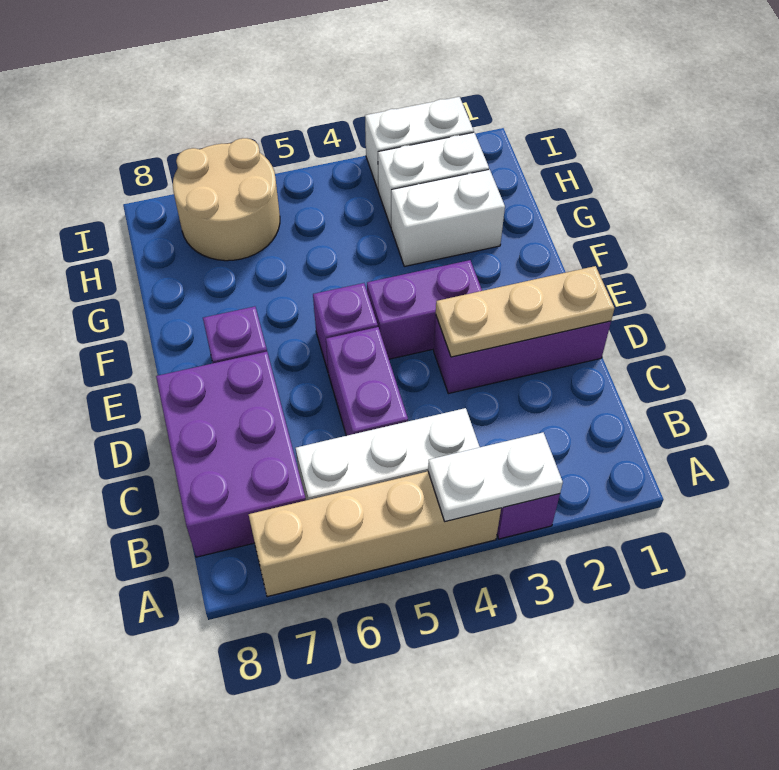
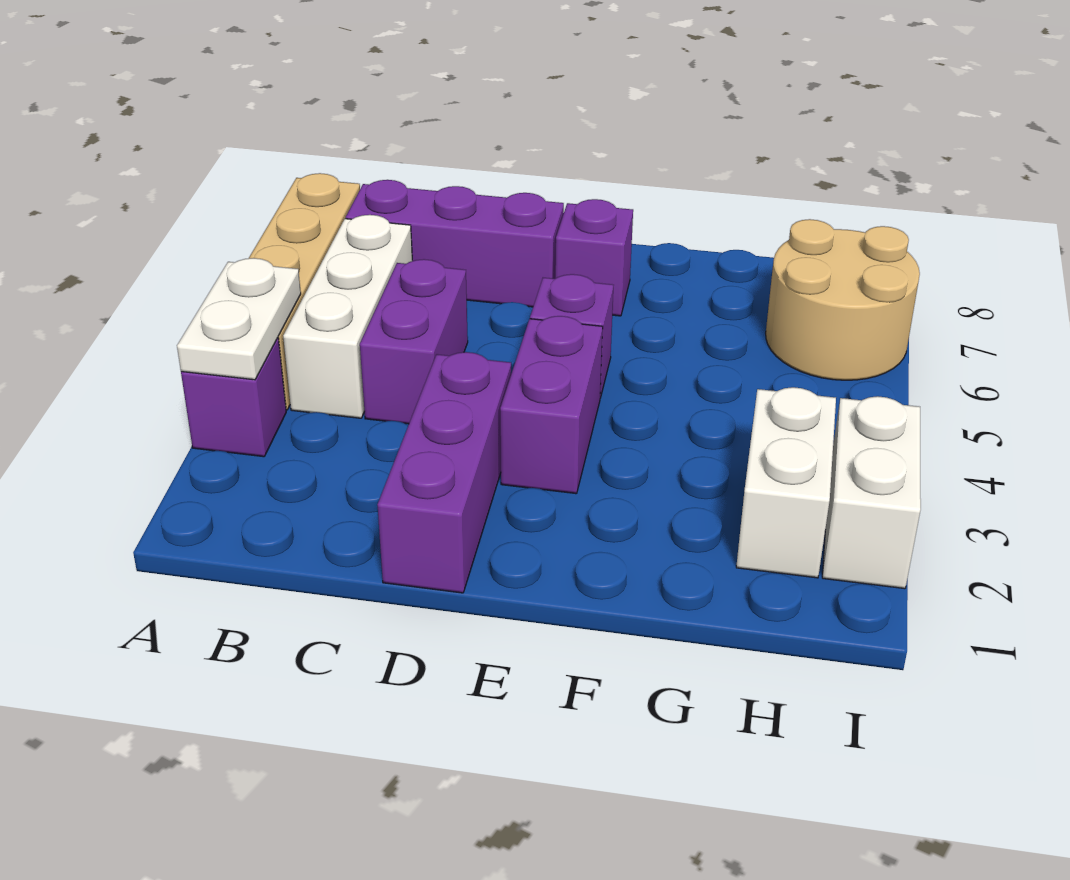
purple 2x3 brick [156,352,306,557] -> purple 1x3 brick [346,180,564,307]
purple 1x2 brick [326,327,408,436] -> purple 1x2 brick turned to [360,259,468,424]
tan 1x3 plate [436,266,614,357] -> none
white 1x2 brick [391,170,505,266] -> none

